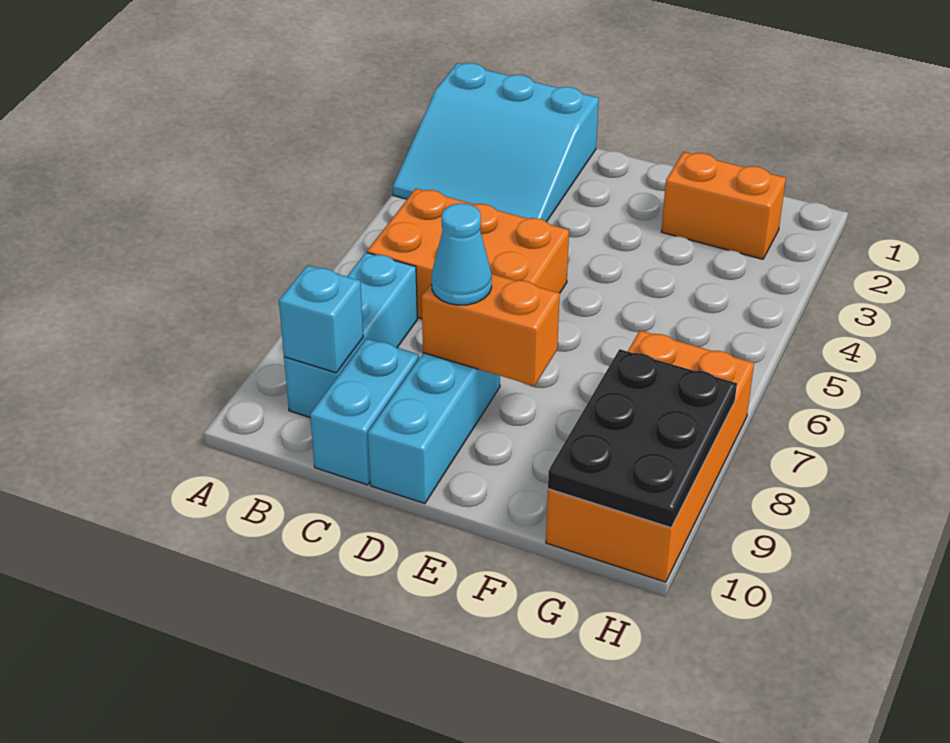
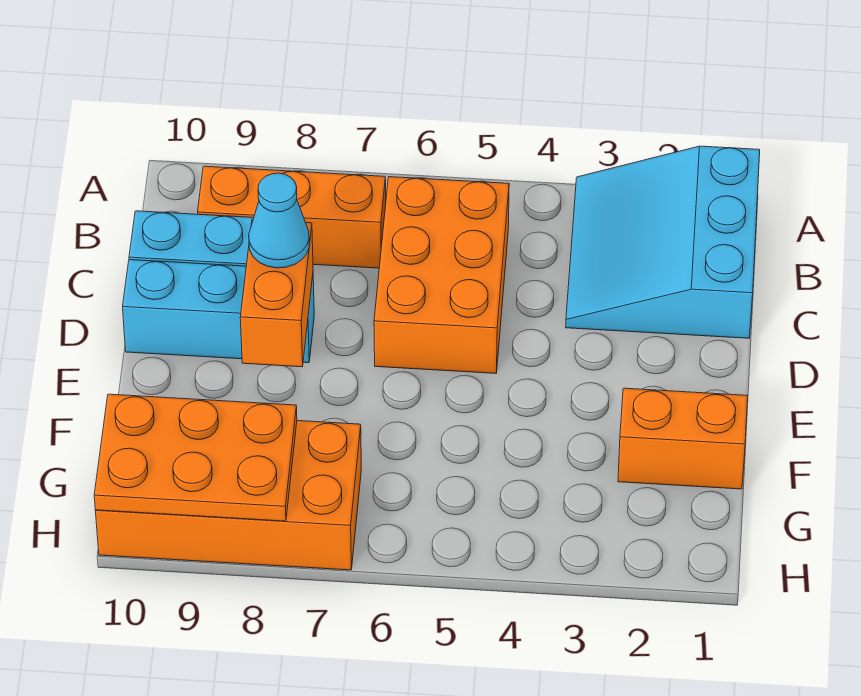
cyan 1x3 brick [284,253,417,417] -> orange 1x3 brick [198,166,386,268]
cyan 1x1 brick [279,265,363,373] -> none
orange 1x2 brick [661,152,786,259] -> orange 1x2 brick turned to [618,388,748,489]
black 2x3 plate [548,349,737,528] -> orange 2x3 plate [94,394,297,521]

